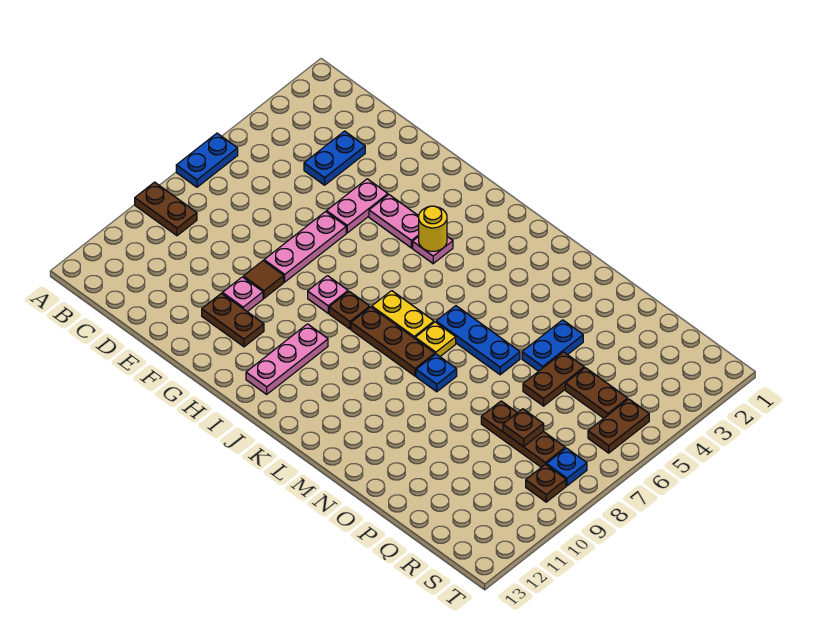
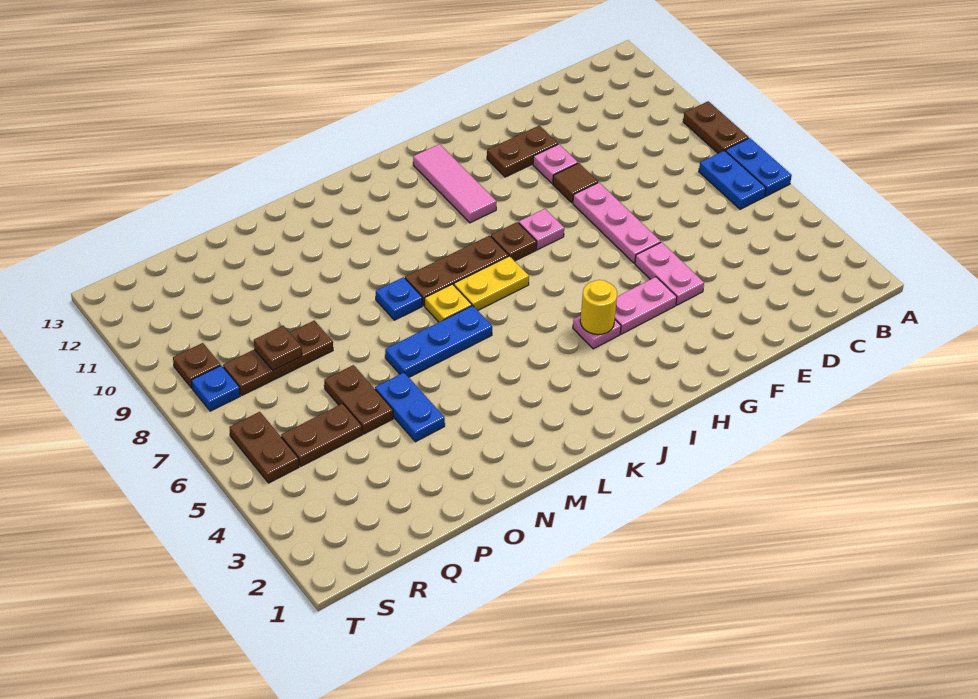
brown 1x2 plate [135,182,197,236] -> brown 1x2 plate turned to [683,101,749,153]
blue 1x2 plate [304,131,365,185] -> blue 1x2 plate moved to [699,150,766,209]
pink 1x3 plate [246,324,328,394] -> pink 1x3 tile [413,144,497,223]

